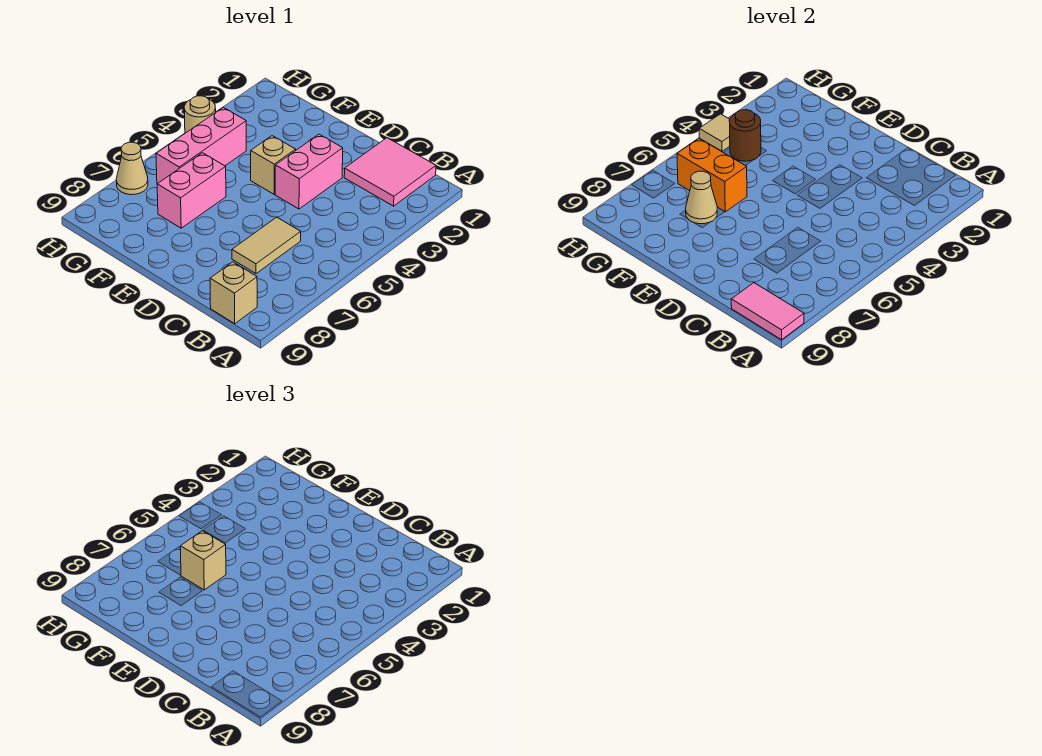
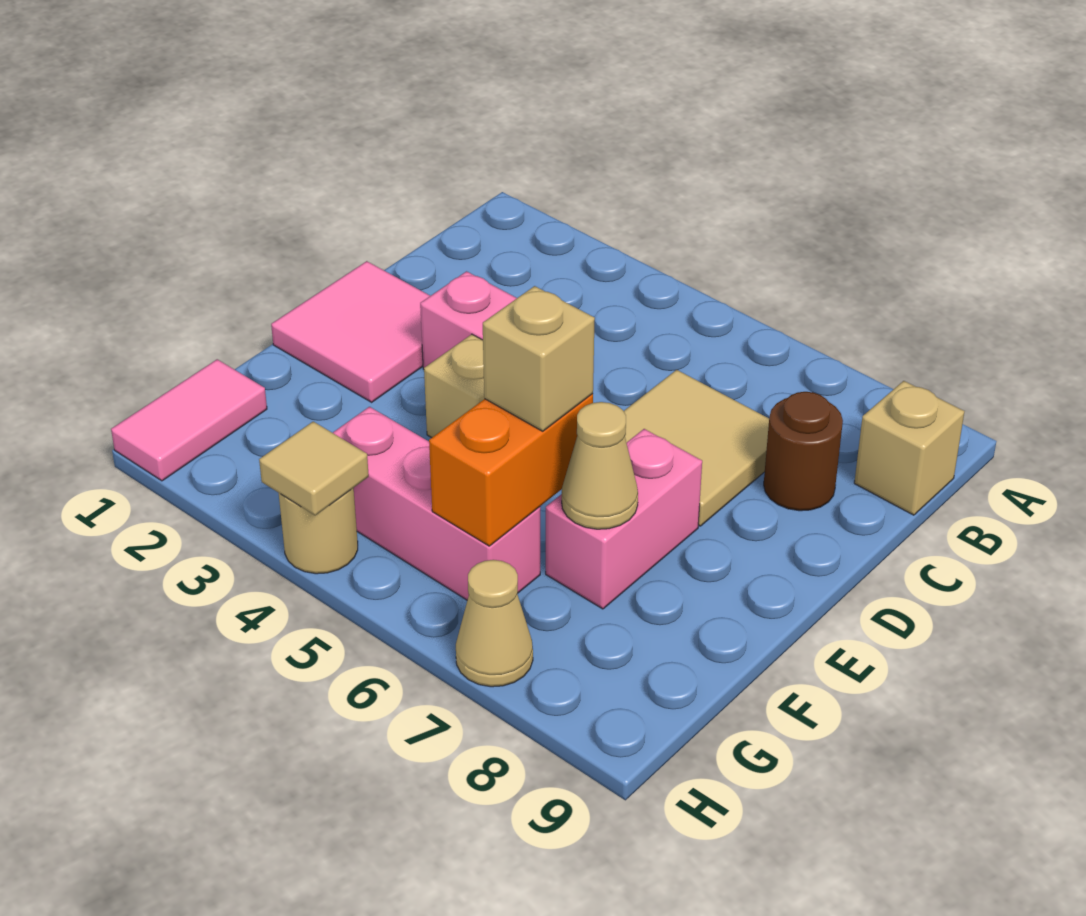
pink 1x2 tile [731,283,804,340] -> pink 1x2 tile moved to [111,359,267,481]
pink 2x2 tile [344,138,436,206] -> pink 2x2 tile moved to [271,261,430,402]
tan 1x2 tile [232,217,301,274] -> tan 2x2 tile [624,370,769,526]
pink 1x2 brick [157,153,226,228] -> pink 1x2 brick turned to [546,429,702,609]
brown 1x1 round brick [729,110,761,161] -> brown 1x1 round brick moved to [764,392,843,511]

